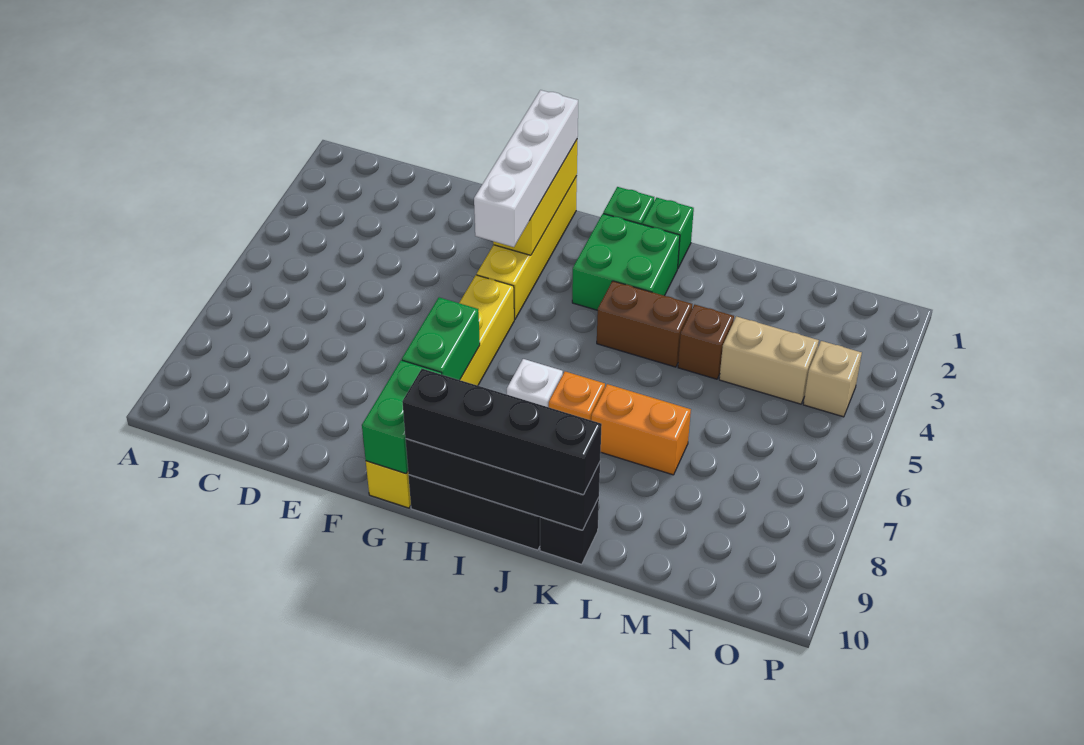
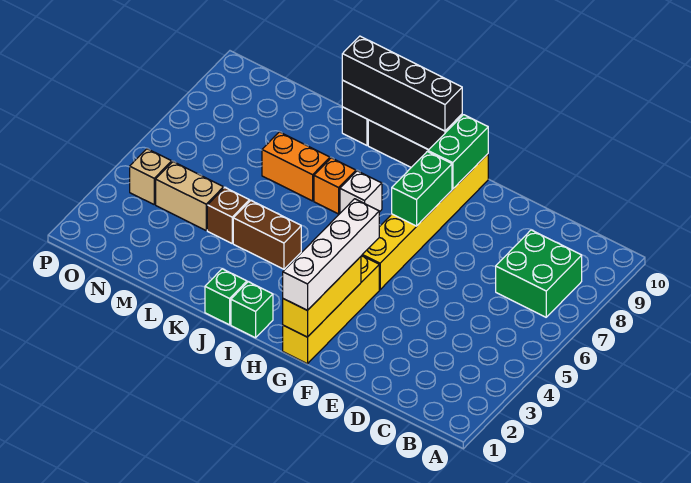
green 2x2 brick [572,214,680,310] -> green 2x2 brick moved to [496,230,582,317]

